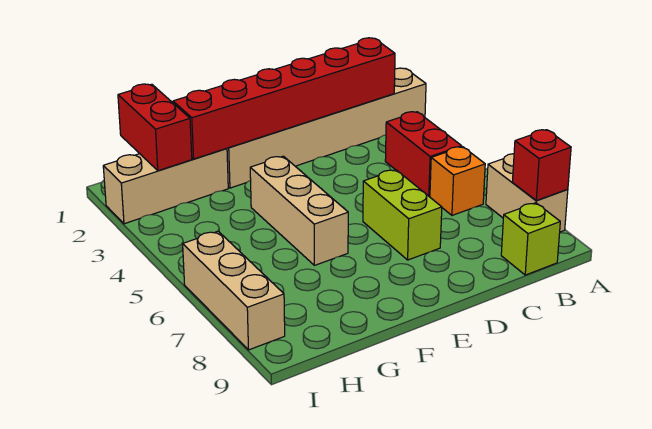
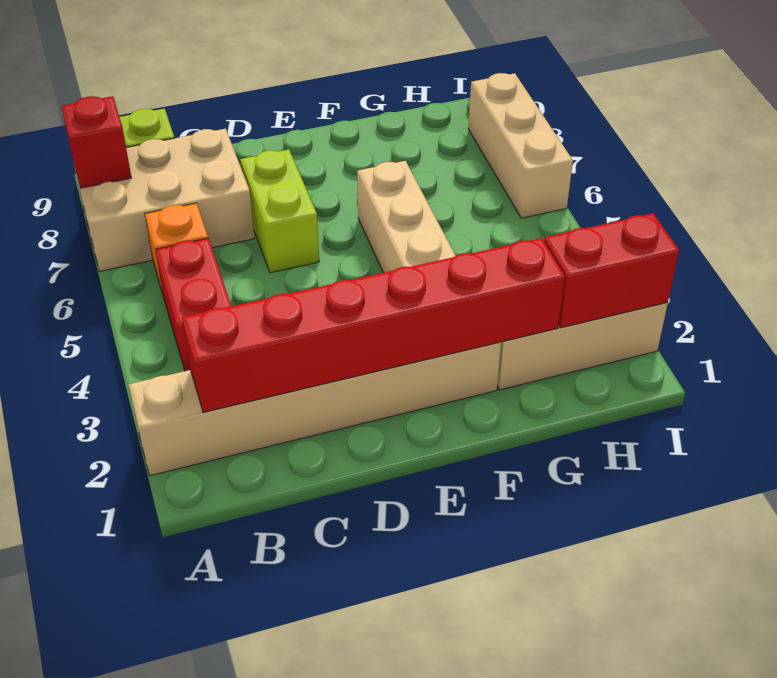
tan 1x2 brick [486,154,568,232] -> tan 2x3 brick [76,129,254,271]
red 1x2 brick [118,84,192,171] -> red 1x2 brick turned to [544,213,679,328]

